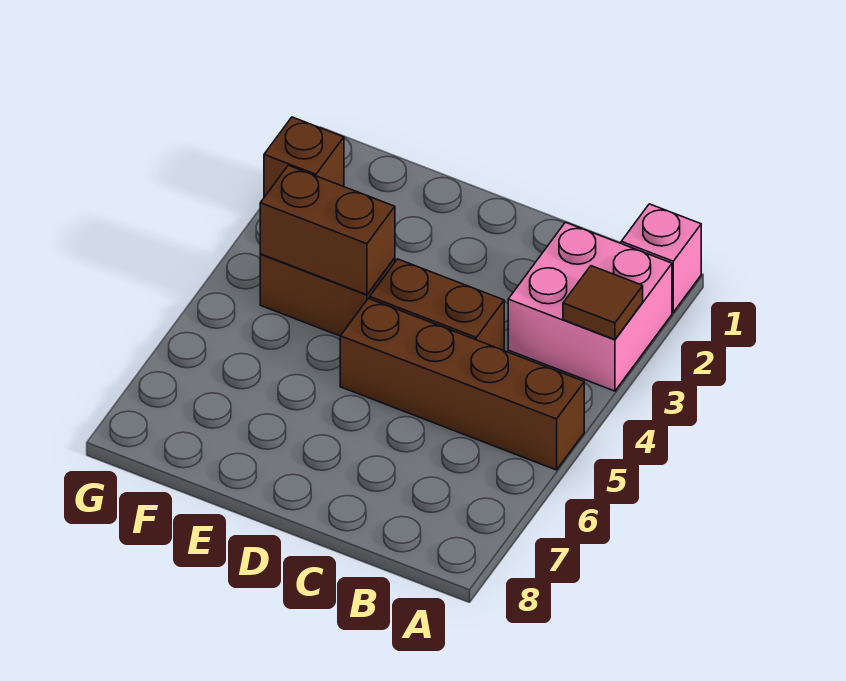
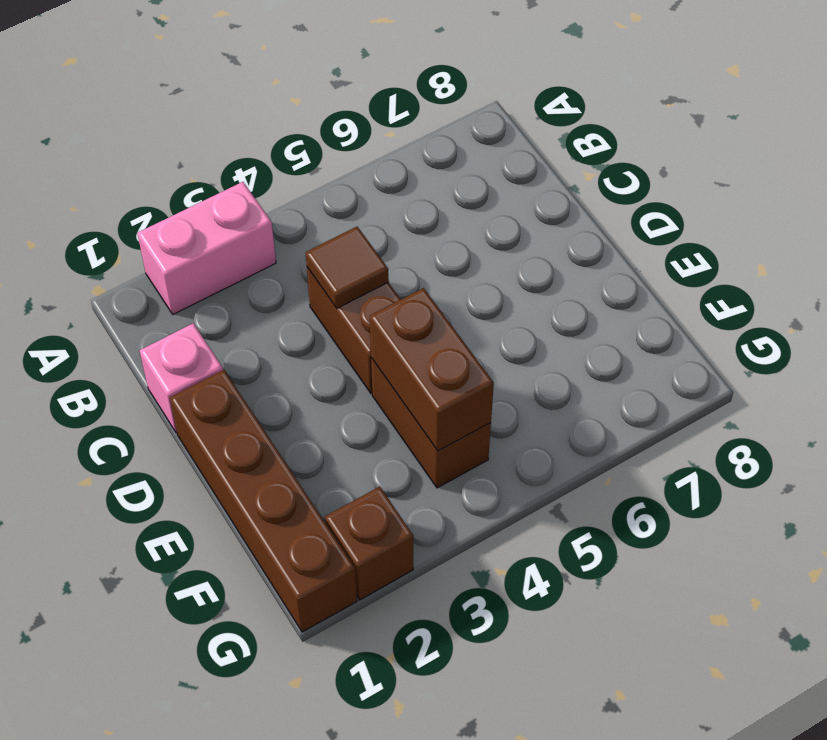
pink 1x1 brick [621,204,701,312] -> pink 1x1 brick moved to [139,324,223,433]
pink 2x2 brick [508,222,672,391] -> pink 1x2 brick [137,182,276,314]
brown 1x1 tile [563,266,643,340] -> brown 1x1 tile moved to [305,227,389,308]
brown 1x4 brick [340,298,584,470] -> brown 1x4 brick moved to [170,370,357,632]

